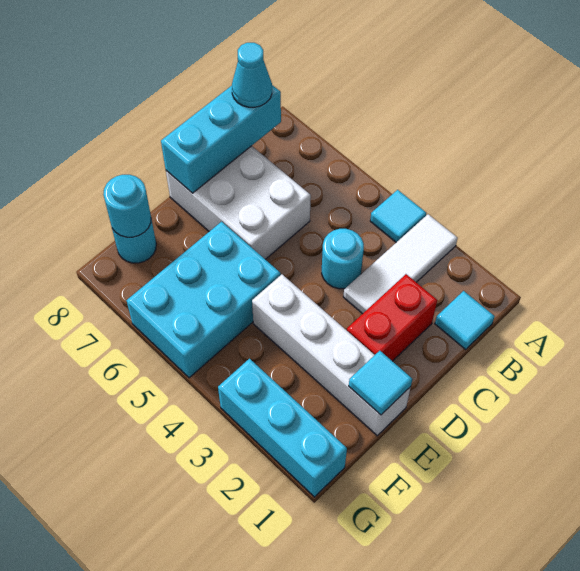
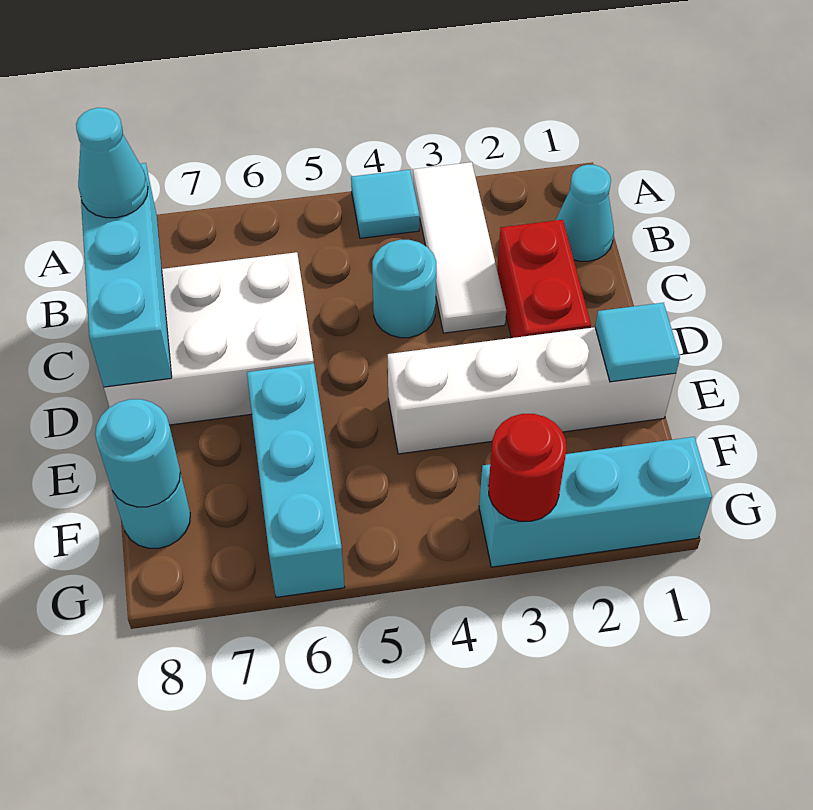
cyan 1x1 tile [435,291,495,349] -> cyan 1x1 cone [555,165,614,261]
cyan 2x3 brick [127,222,281,378] -> cyan 1x3 brick [247,363,345,597]
none -> red 1x1 round brick [488,414,566,521]

